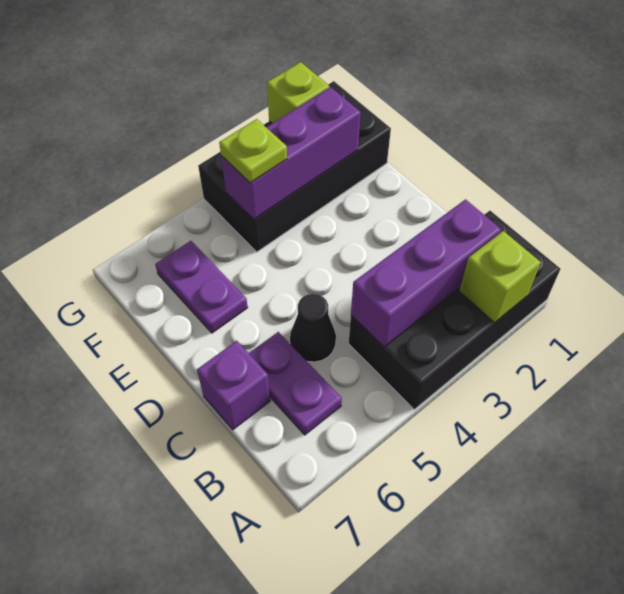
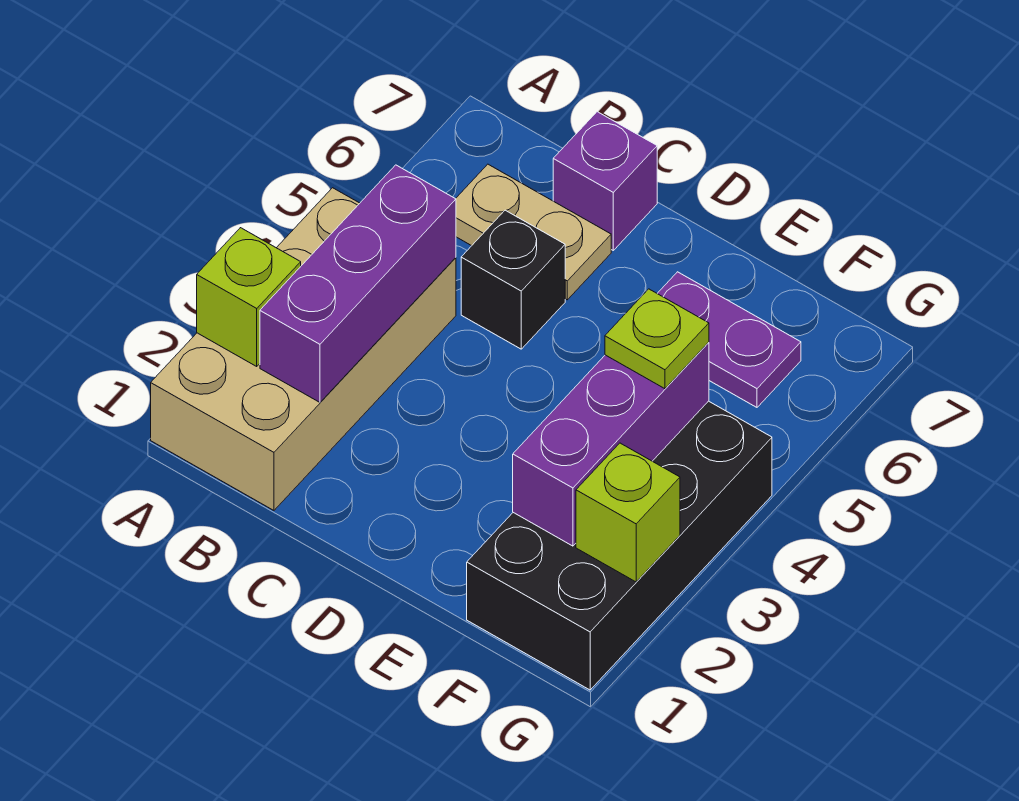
black 2x4 brick [349,211,560,409] -> tan 2x4 brick [151,188,456,510]
purple 1x2 plate [249,332,342,435] -> tan 1x2 plate [456,164,611,300]
black 1x1 cone [290,294,336,362] -> black 1x1 brick [461,210,565,349]

